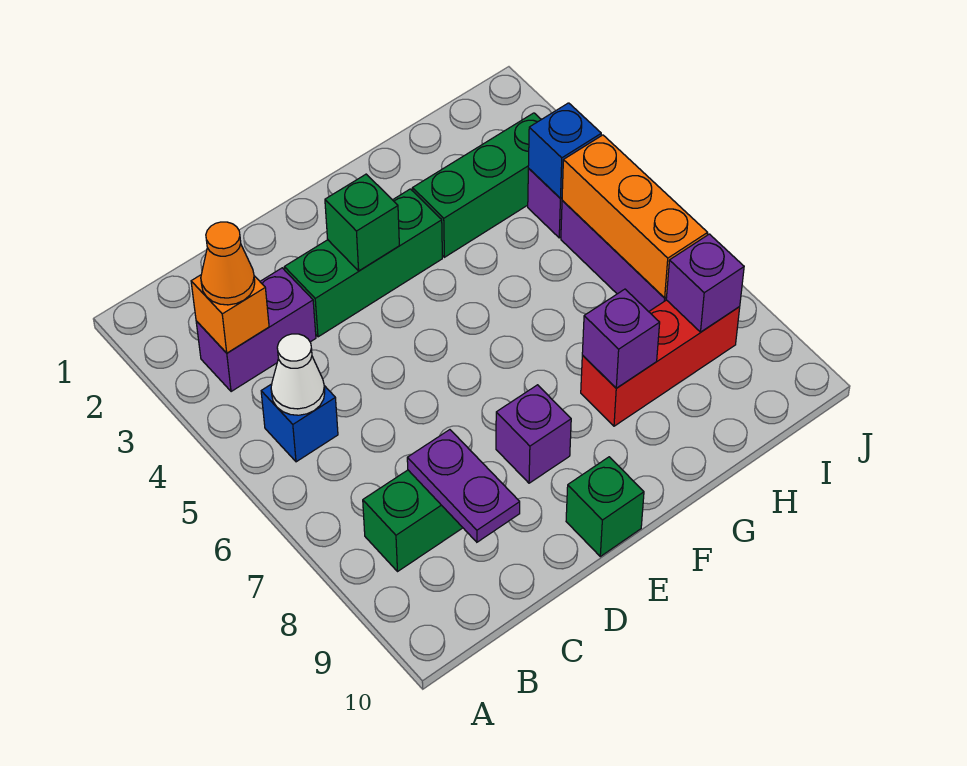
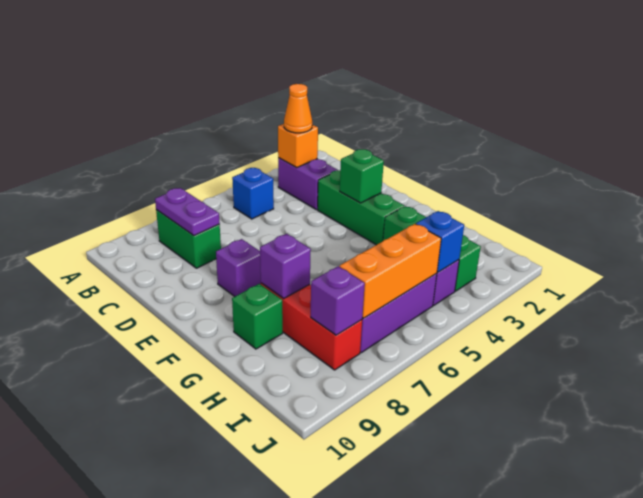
white 1x1 cone [271,334,325,415] -> none
purple 1x2 plate [407,430,520,542] -> purple 1x2 plate turned to [155,188,220,236]
green 1x1 brick [566,457,644,556] -> green 1x1 brick moved to [232,284,283,349]

